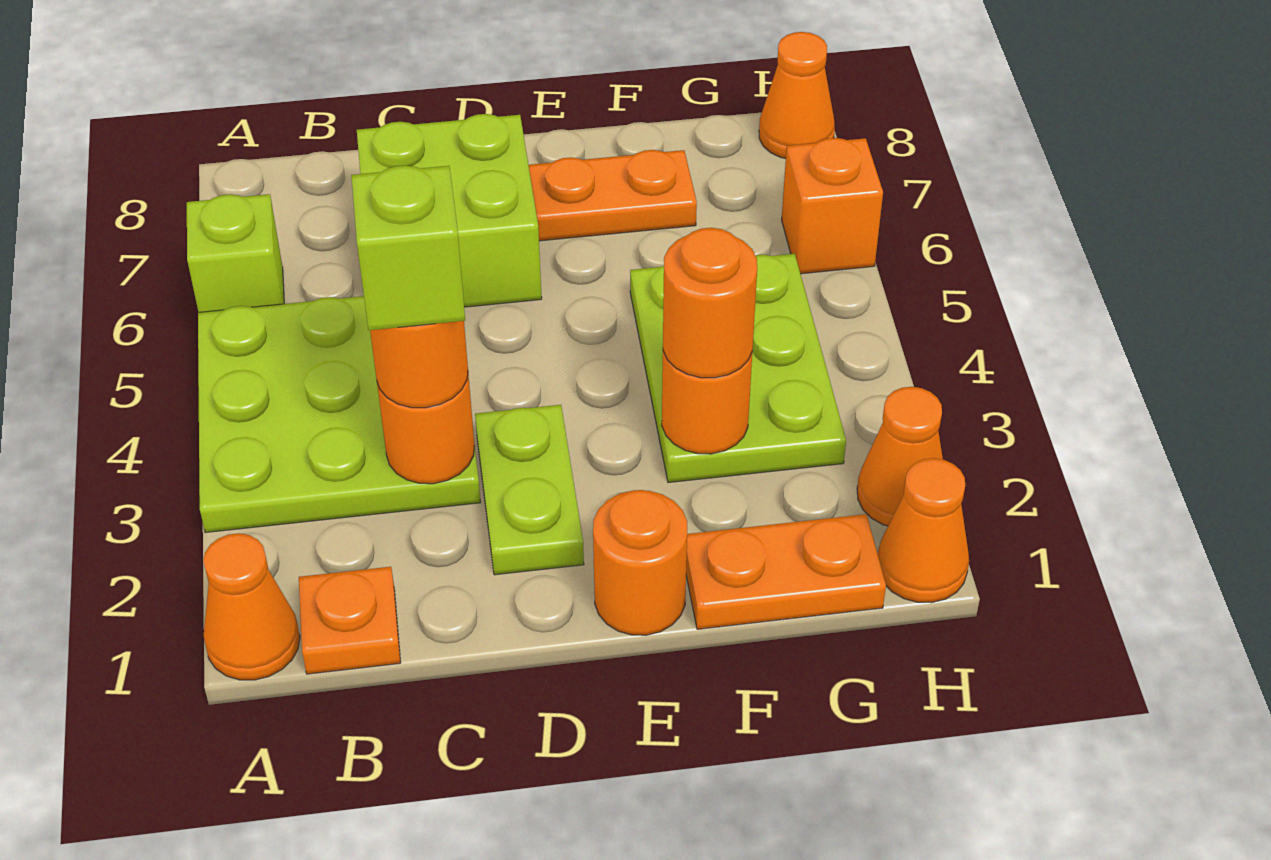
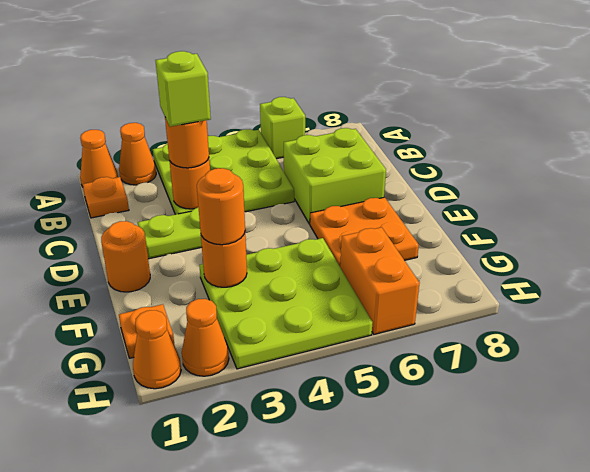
orange 1x2 plate [529,150,697,241] -> orange 2x2 plate [310,197,419,266]
orange 1x2 plate [686,514,886,629] -> orange 1x1 plate [119,304,175,358]
lime 2x3 plate [630,254,846,483] -> lime 3x3 plate [199,238,372,369]
orange 1x1 brick [782,138,883,274] -> orange 1x2 brick [340,227,420,334]
orange 1x1 cone [759,32,835,158] -> orange 1x1 cone moved to [119,123,156,185]

